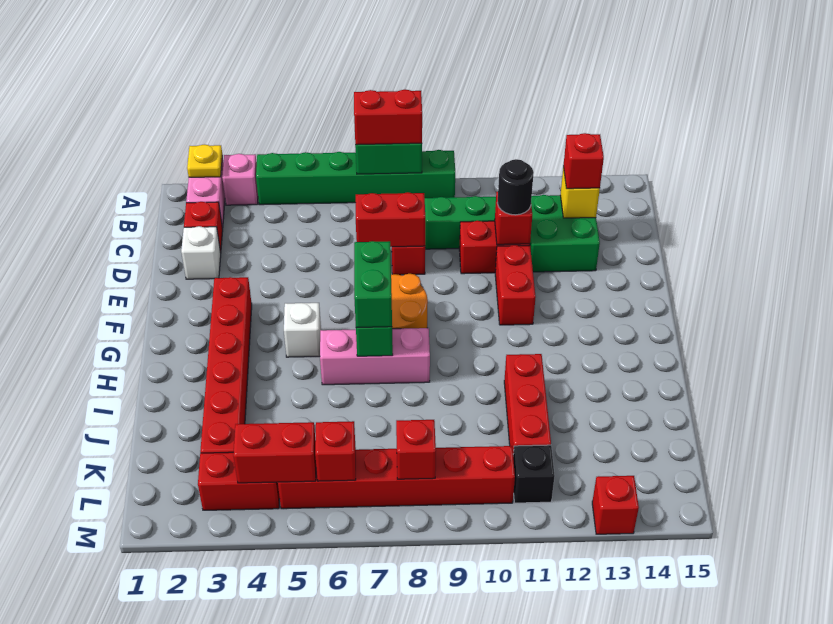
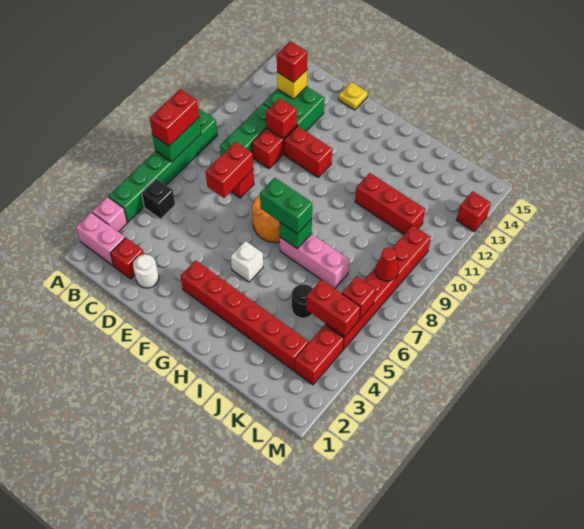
yellow 1x1 plate [187,145,222,177] -> yellow 1x1 plate moved to [338,82,368,110]
white 1x1 brick [181,226,221,279] -> white 1x1 round brick [133,254,159,288]
black 1x1 round brick [497,159,534,215] -> black 1x1 round brick moved to [292,284,313,318]
pink 1x3 brick [320,328,430,385] -> pink 1x3 brick turned to [280,234,349,288]
red 1x2 brick [233,422,316,483] -> red 1x2 brick turned to [306,279,360,337]
red 1x1 brick [396,420,436,479] -> red 1x1 cone [375,248,399,281]
black 1x1 brick [513,445,555,503] -> black 1x1 brick moved to [141,179,175,219]

